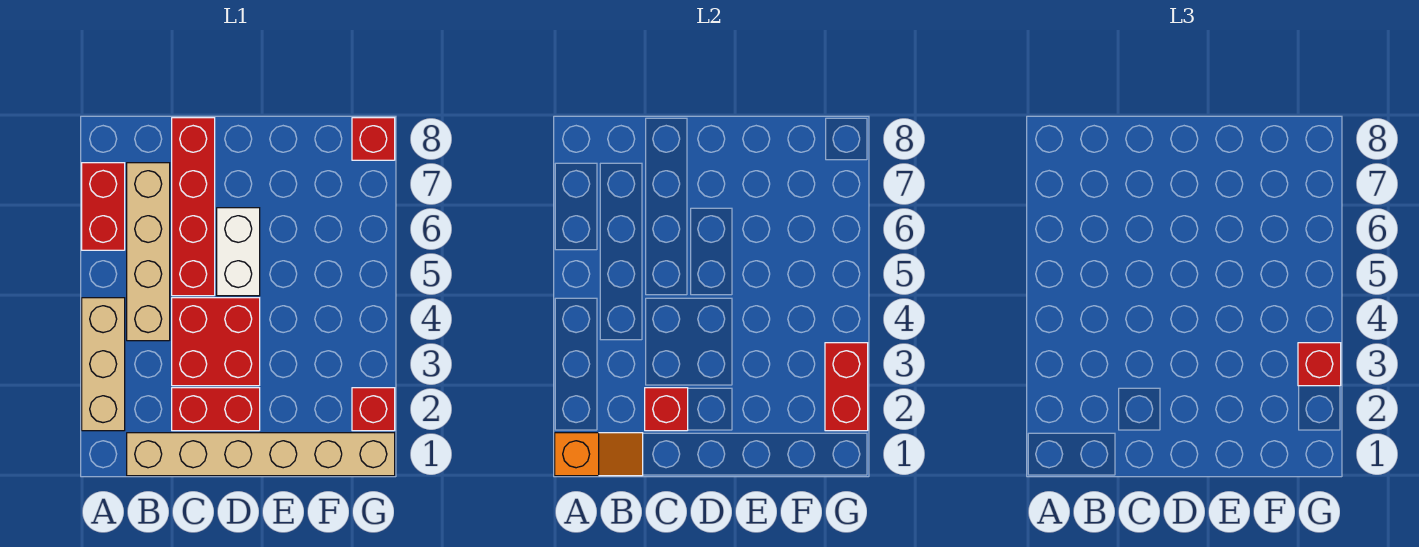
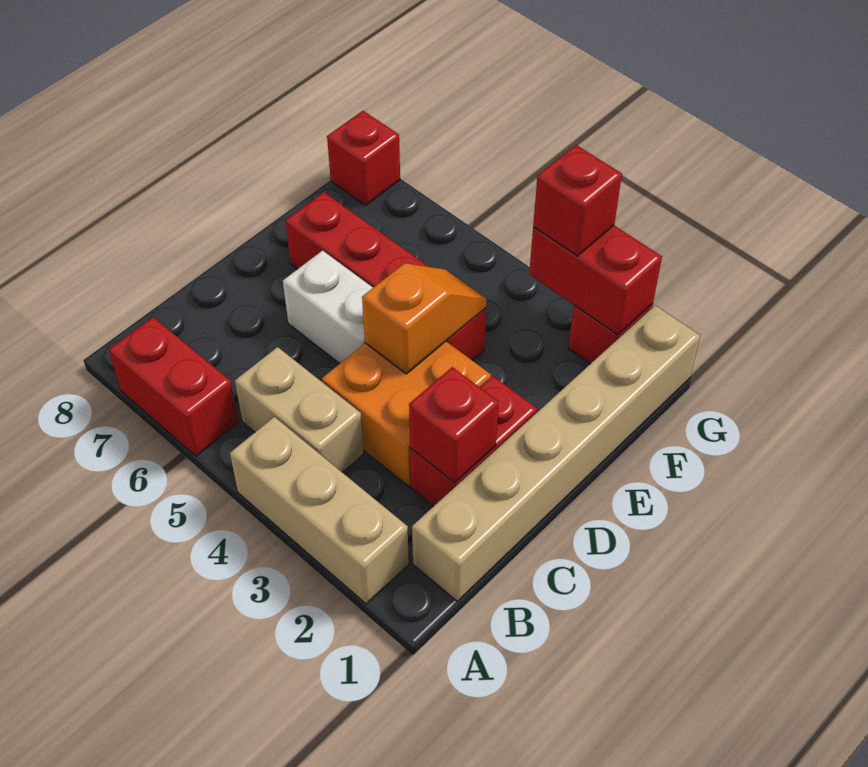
orange 1x2 slope [555,433,643,476] -> orange 1x2 slope moved to [362,263,487,374]
tan 1x4 brick [127,163,170,341] -> tan 1x2 brick [235,347,364,472]
red 2x2 brick [172,298,260,386] -> orange 2x2 brick [322,341,491,487]
red 1x4 brick [172,118,215,296] -> red 1x4 brick moved to [285,192,486,361]

